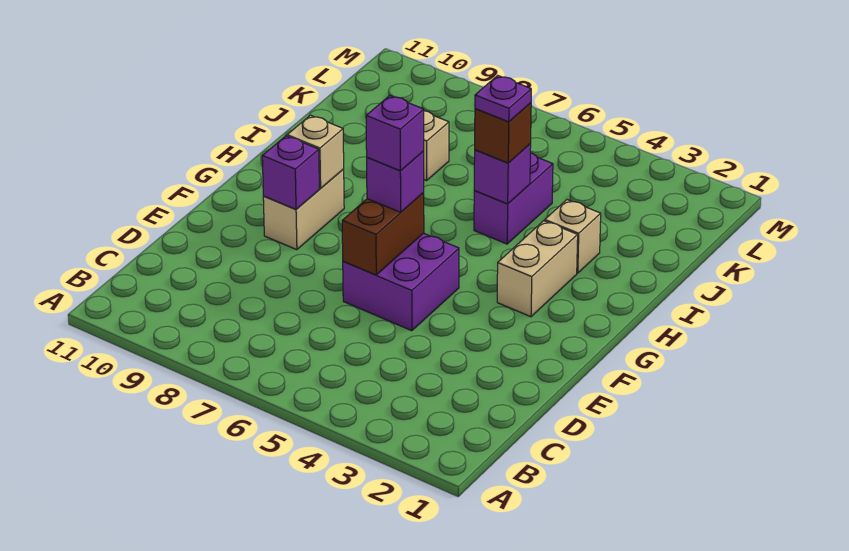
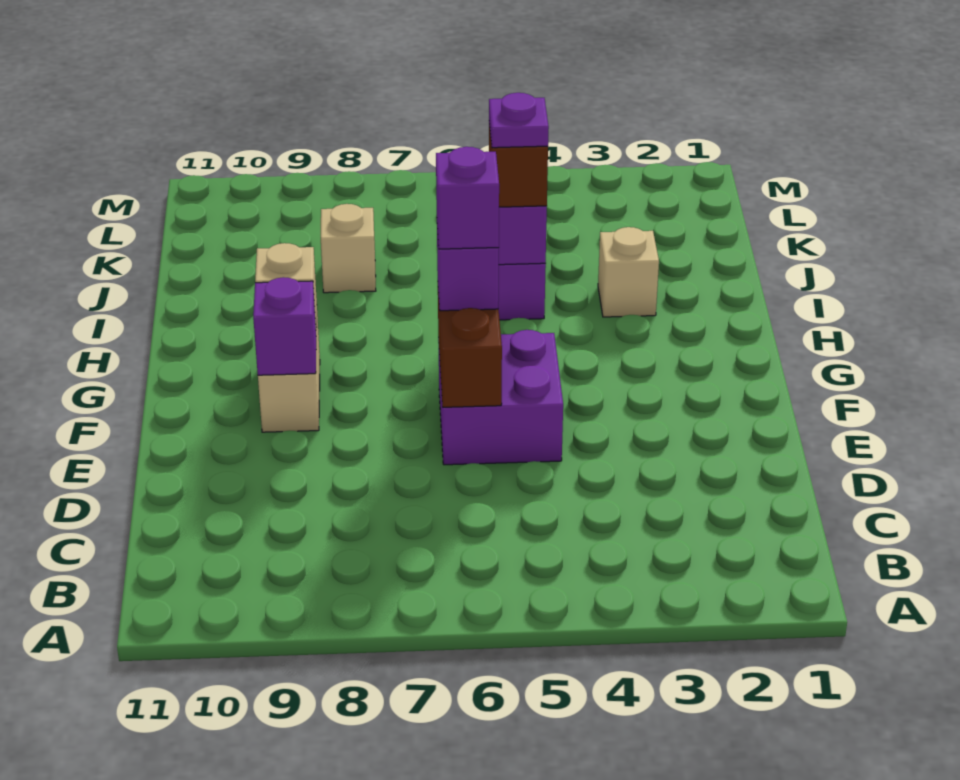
tan 1x2 brick [497,221,578,317] -> none

